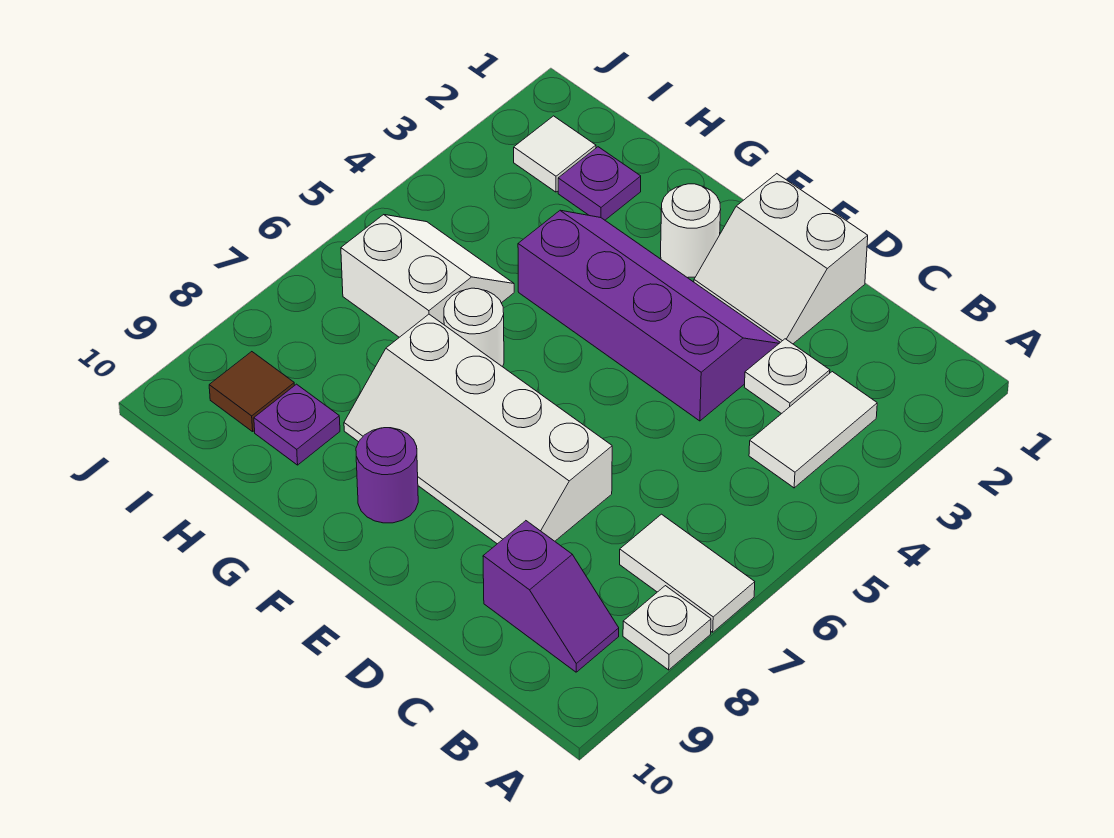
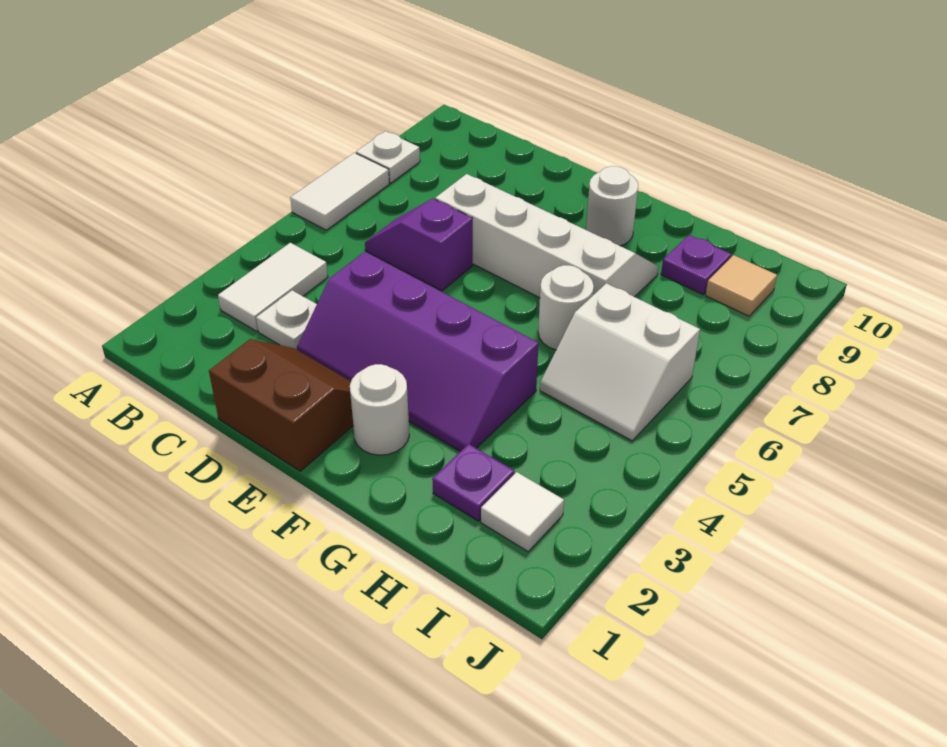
white 1x2 tile [620,514,755,632] -> white 1x2 tile turned to [290,153,389,230]
purple 1x2 slope [483,521,619,672] -> purple 1x2 slope moved to [365,199,473,291]
white 2x2 slope [694,174,868,344] -> brown 2x2 slope [209,339,353,471]
purple 1x1 round brick [356,428,418,523] -> white 1x1 round brick [586,166,638,246]
brown 1x1 tile [209,352,295,432] -> tan 1x1 tile [706,255,777,316]

